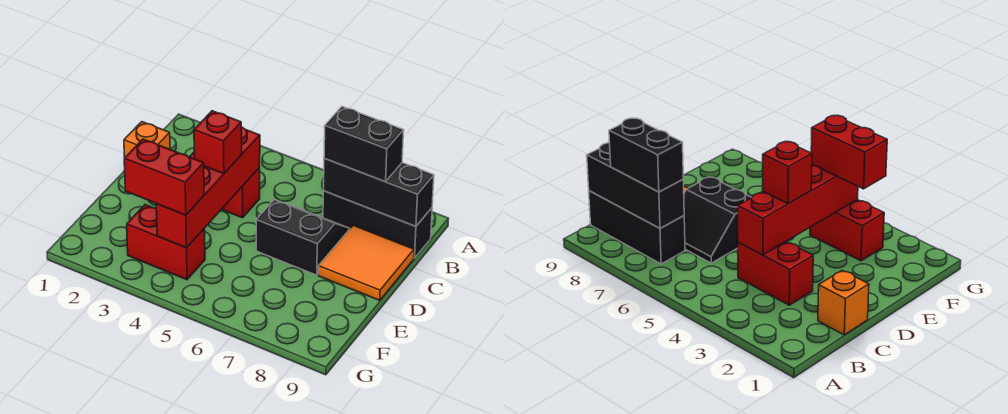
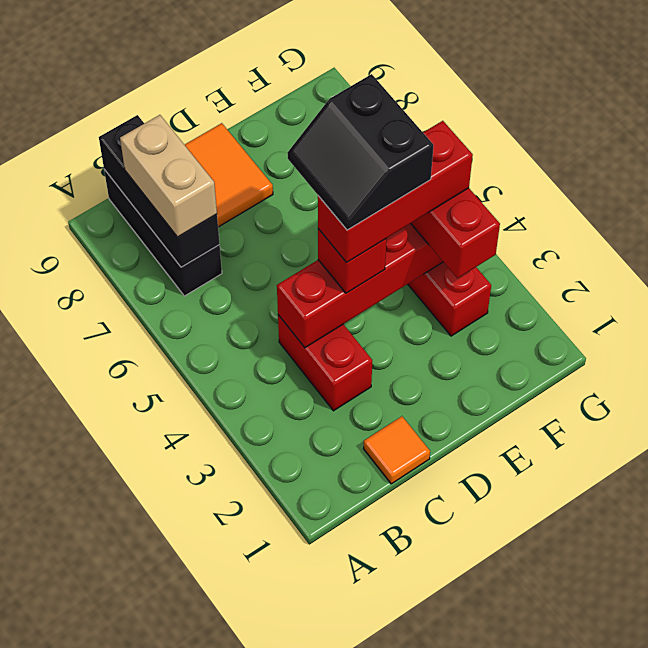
black 1x2 brick [324,107,404,182] -> tan 1x2 brick [120,115,217,237]
orange 1x1 brick [124,122,170,158] -> orange 1x1 tile [364,416,430,484]
black 2x2 slope [256,200,350,275] -> black 2x2 slope moved to [287,74,434,230]
none -> red 1x3 brick [318,121,473,263]

